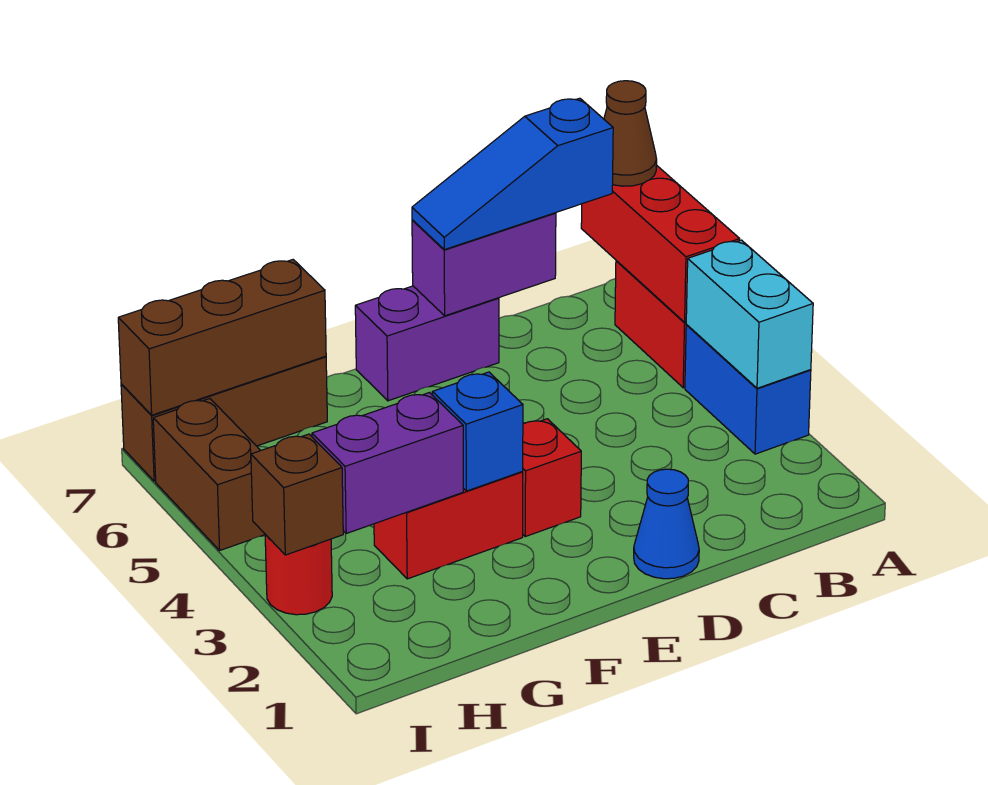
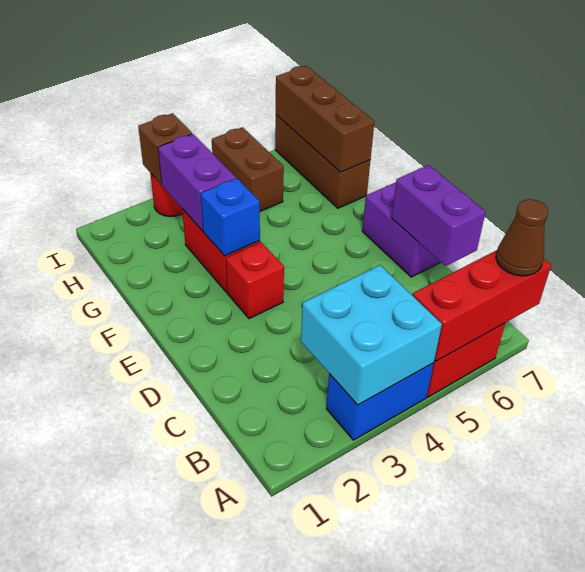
cyan 1x2 brick [686,240,813,388] -> cyan 2x2 brick [301,265,442,405]
blue 1x3 slope [412,98,613,250] -> none
blue 1x1 cone [634,469,699,579] -> none
brown 1x2 brick [153,399,265,550] -> brown 1x2 brick turned to [212,127,284,211]

